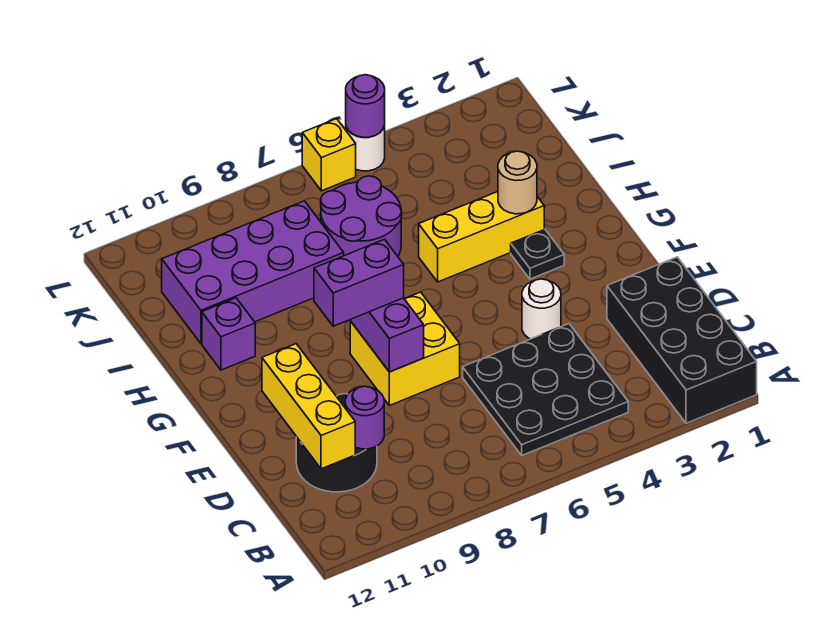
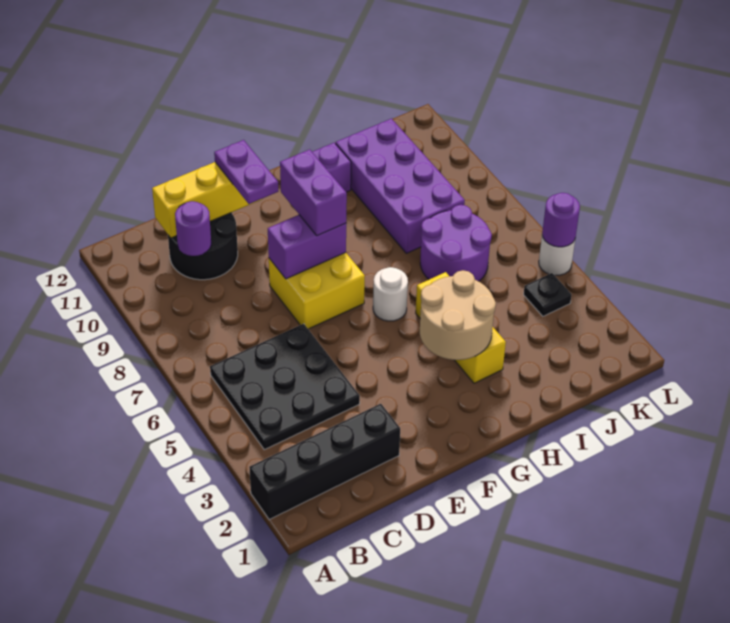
black 2x4 brick [607,257,757,423] -> black 1x4 brick [249,404,400,520]
white 1x1 round brick [522,279,561,339] -> white 1x1 round brick moved to [373,267,408,321]
none -> purple 1x2 plate [214,140,278,204]
black 1x1 plate [511,229,564,279] -> black 1x1 plate moved to [524,273,572,316]
tan 1x1 round brick [498,151,537,214] -> tan 2x2 round brick [420,270,496,360]
yellow 1x1 brick [302,119,356,191] -> none

